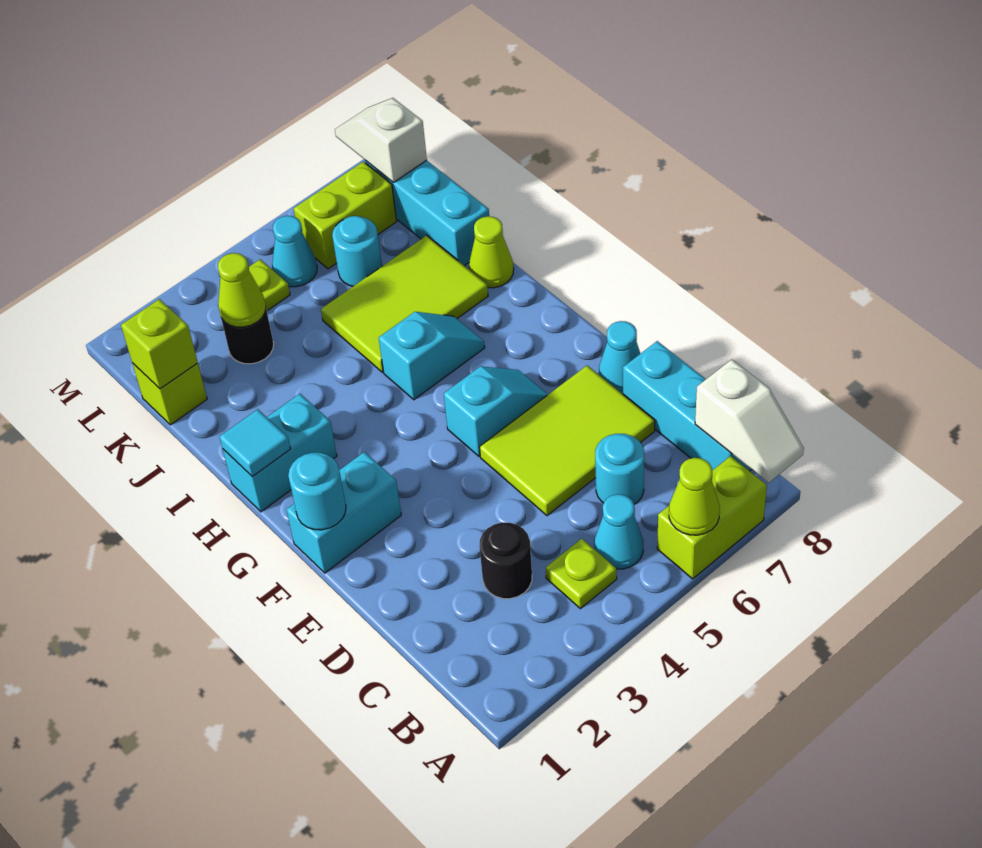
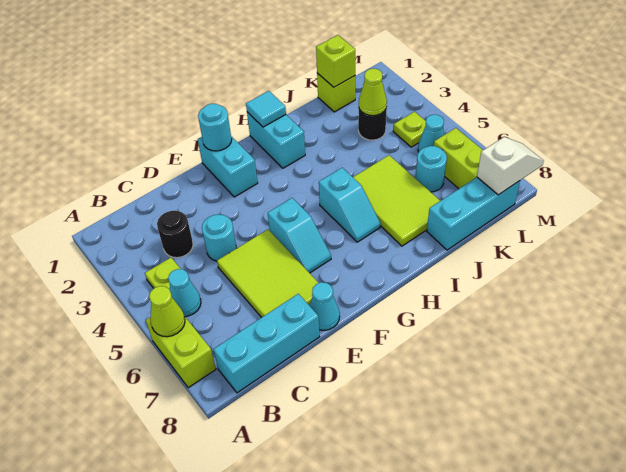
white 1x2 slope [695,359,804,483] -> none
cyan 1x1 round brick [595,434,644,504] -> cyan 1x1 round brick moved to [202,214,236,261]
lime 1x1 cone [469,216,514,288] -> none

